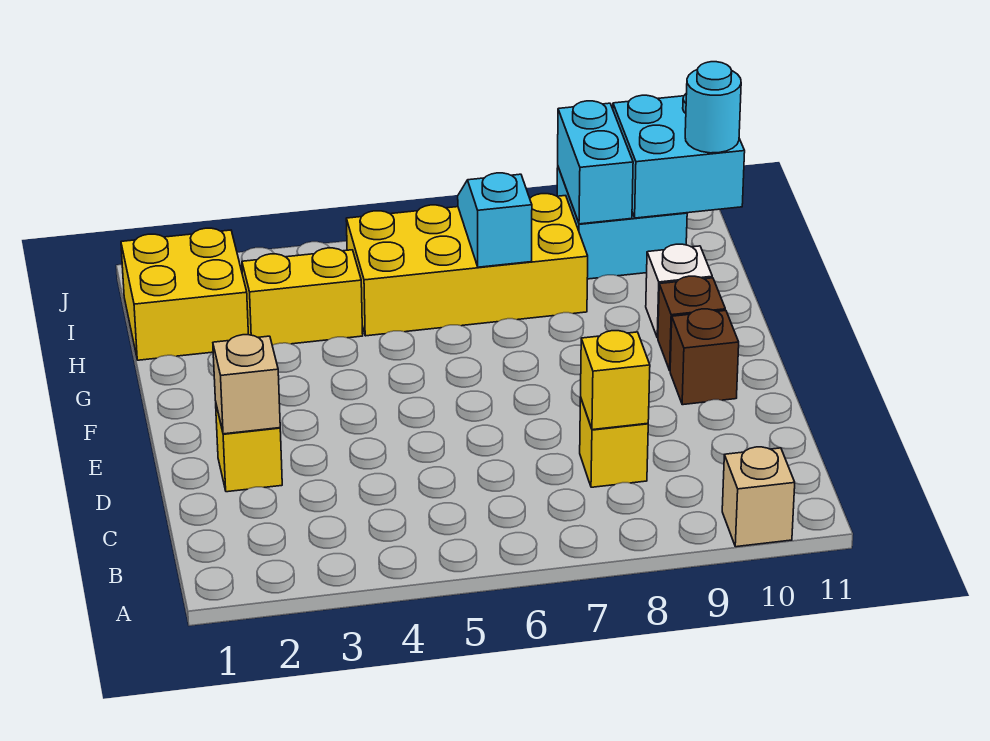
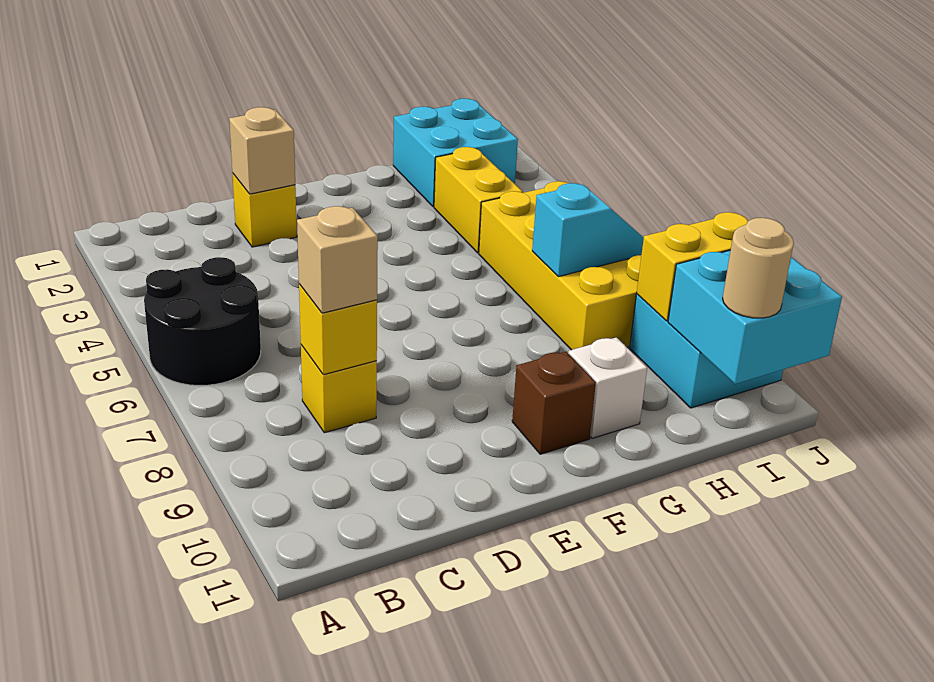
none -> black 2x2 round brick [144,257,261,385]
tan 1x1 brick [722,447,795,547] -> tan 1x1 brick moved to [297,206,378,313]
brown 1x1 brick [670,309,739,405] -> none
yellow 2x2 brick [121,228,248,360] -> cyan 2x2 brick [393,99,518,207]
cyan 1x2 brick [558,101,633,224] -> yellow 1x2 brick [637,212,748,321]
cyan 1x1 round brick [685,62,741,153] -> tan 1x1 round brick [723,218,794,318]

